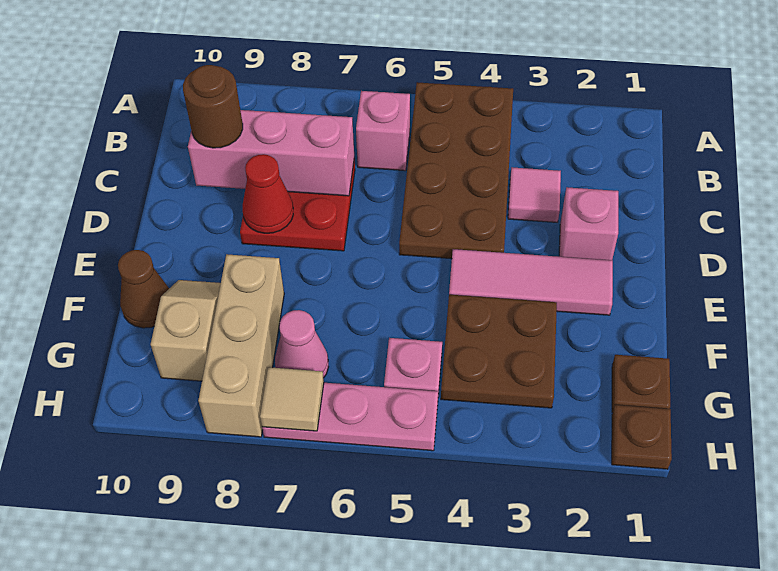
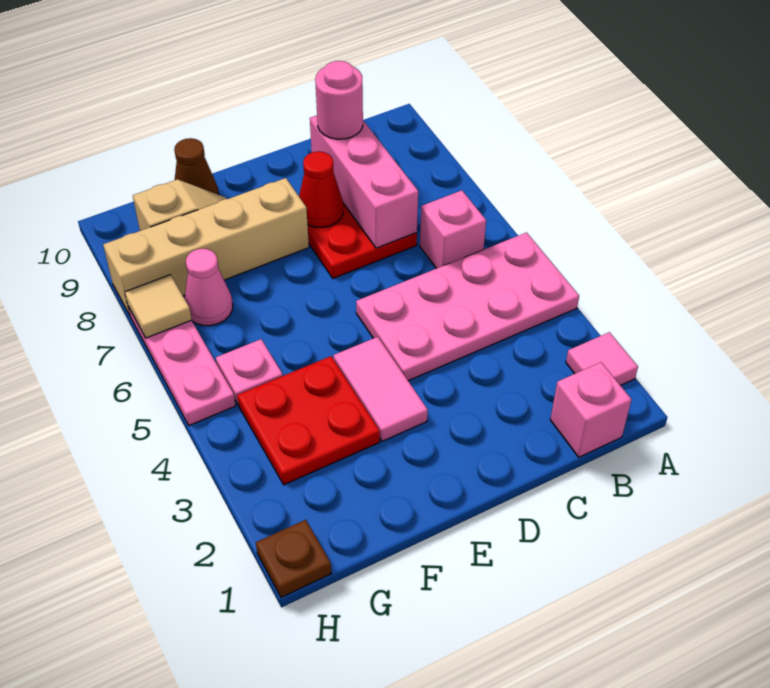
brown 2x4 plate [399,82,513,259] -> pink 2x4 plate [356,233,579,381]
pink 1x1 tile [508,167,561,222] -> pink 1x1 tile moved to [566,332,638,385]
brown 1x1 round brick [183,65,243,148] -> pink 1x1 round brick [315,61,363,139]
pink 1x1 brick [559,187,618,260] -> pink 1x1 brick moved to [550,362,632,457]
pink 1x3 tile [449,249,613,315] -> pink 1x2 tile [334,337,428,441]
brown 2x2 plate [441,295,557,408] -> red 2x2 plate [237,356,380,485]
tan 1x3 brick [198,254,284,437] -> tan 1x4 brick [103,178,309,315]
brown 1x1 plate [612,355,670,413] -> none

